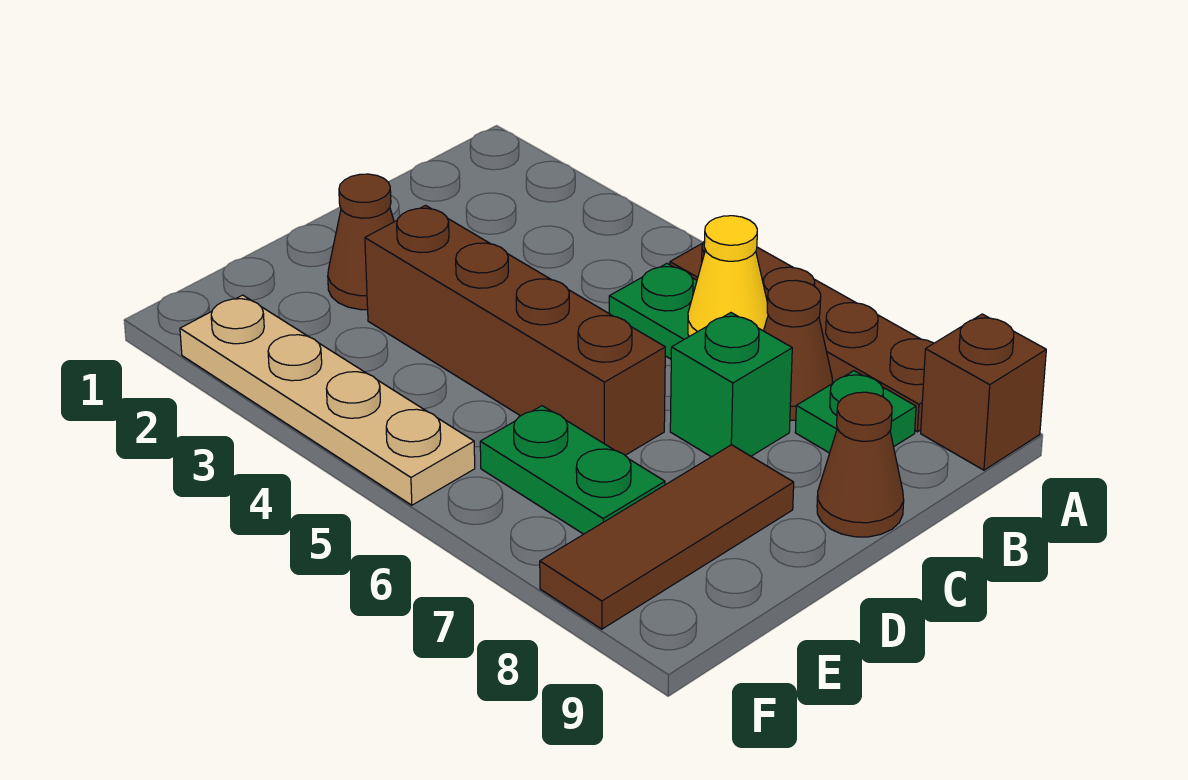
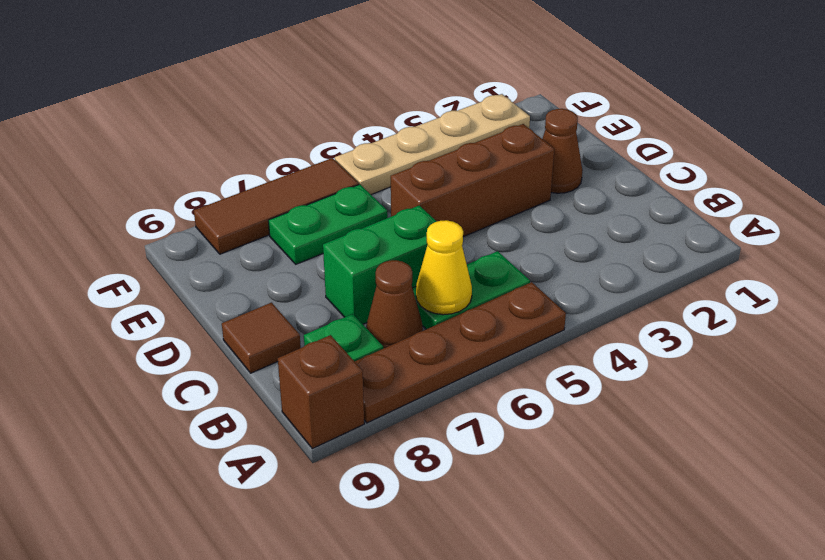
green 1x1 brick [670,313,792,457] -> green 1x2 brick [323,205,437,324]
brown 1x1 cone [817,392,904,537] -> brown 1x1 tile [222,303,301,373]
brown 1x4 brick [365,205,665,455] -> brown 1x3 brick [391,124,554,237]
brown 1x3 tile [540,445,794,629] -> brown 1x3 tile turned to [194,158,359,254]

